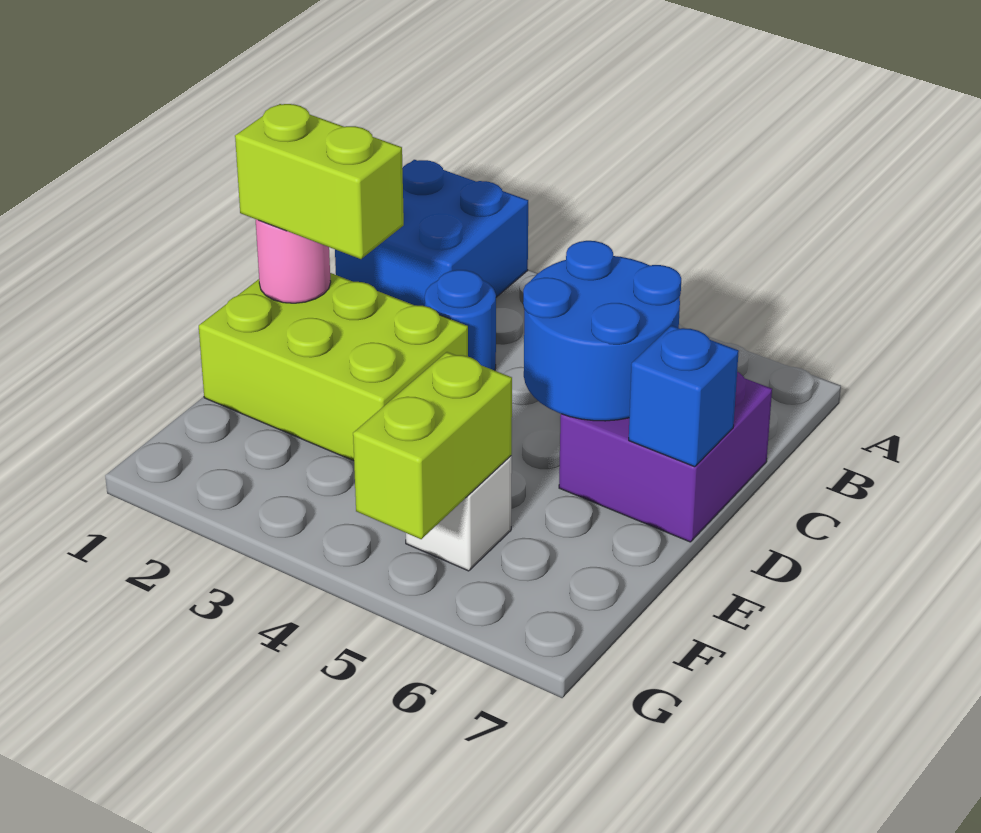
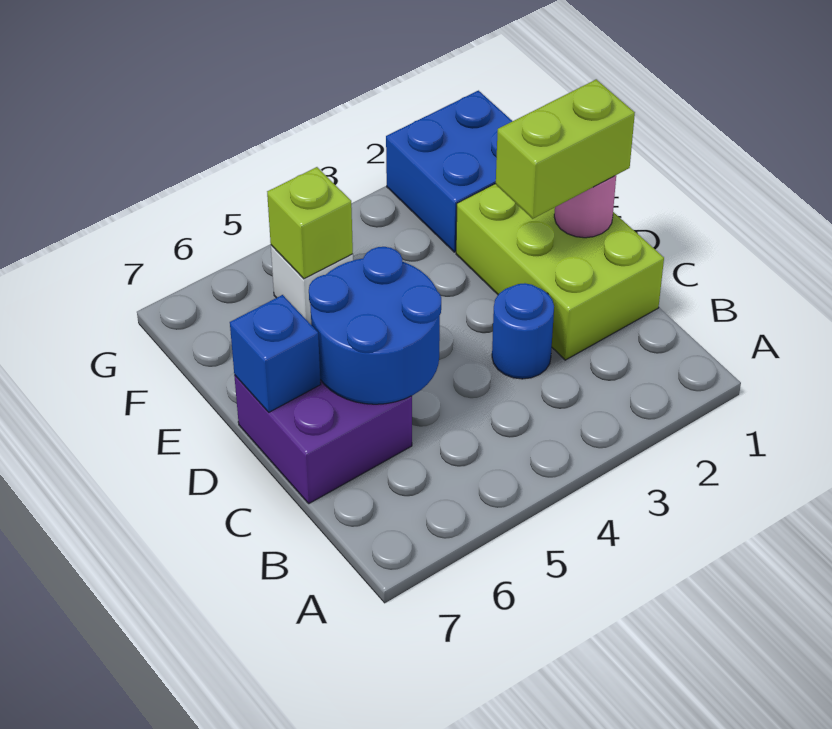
blue 2x2 brick [335,160,528,306] -> blue 2x2 brick moved to [386,91,512,252]
lime 2x3 brick [199,273,468,461] -> lime 2x3 brick turned to [456,184,664,360]
lime 1x2 brick [353,352,512,539] -> lime 1x1 brick [267,167,353,279]

